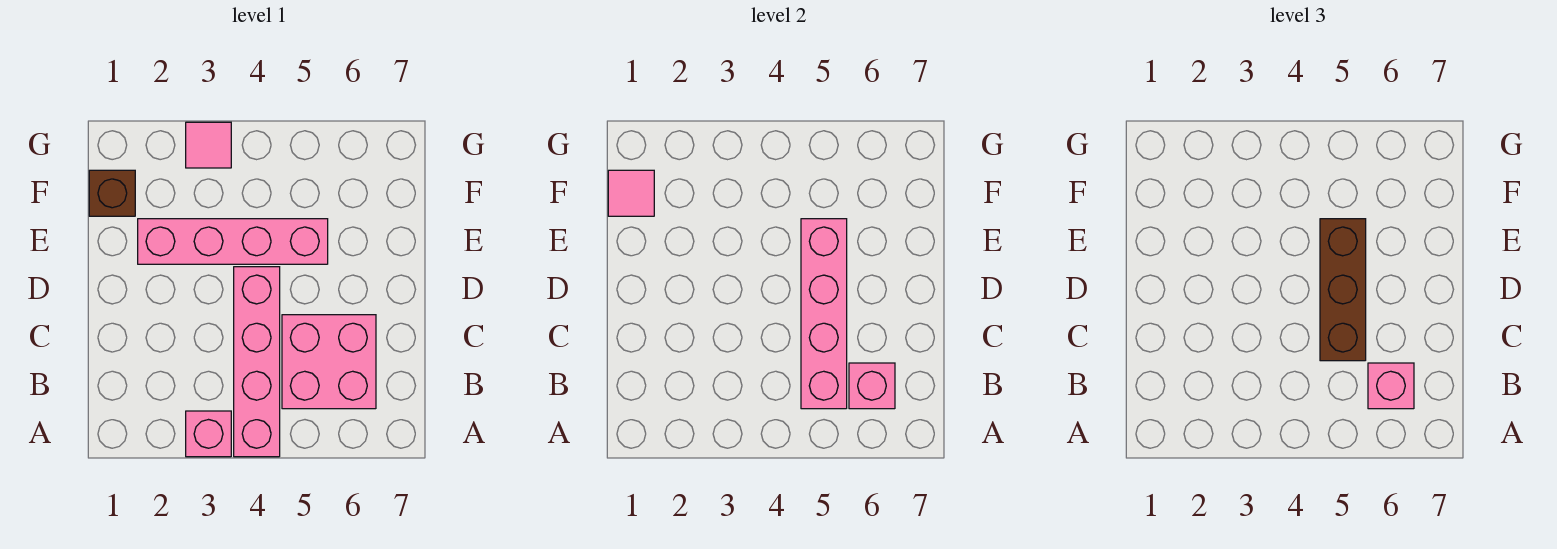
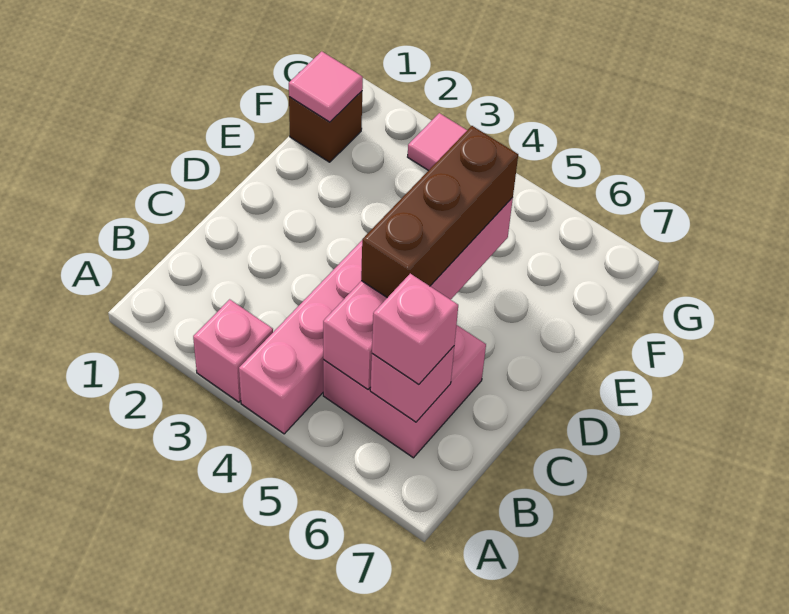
pink 1x4 brick [138,219,328,264] -> none

